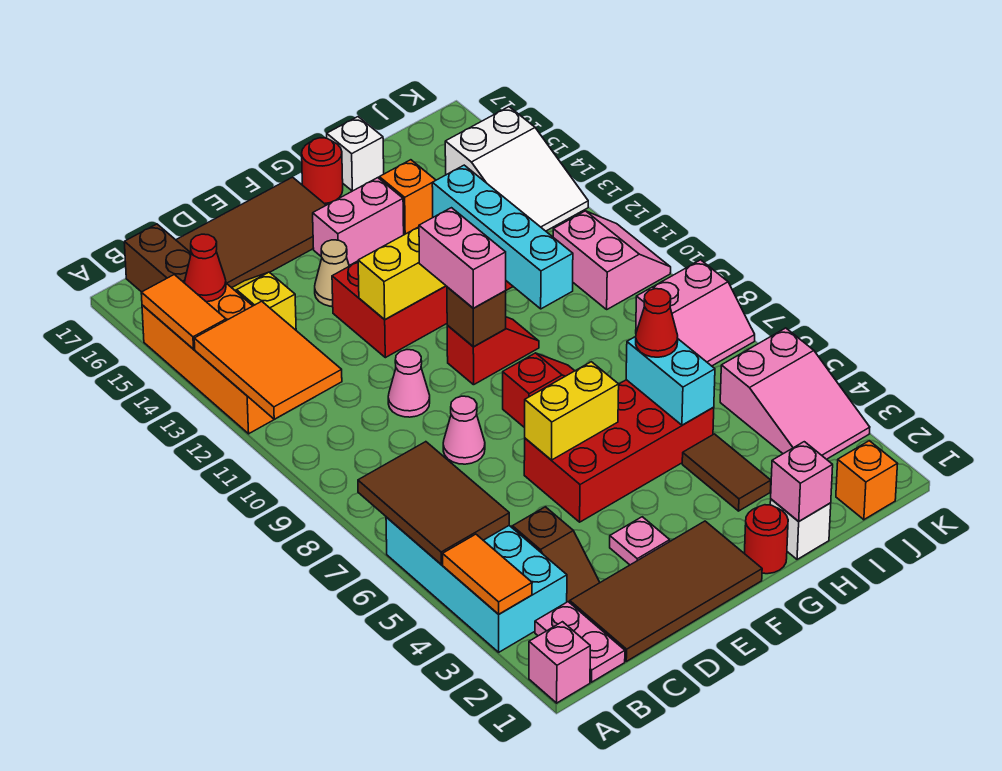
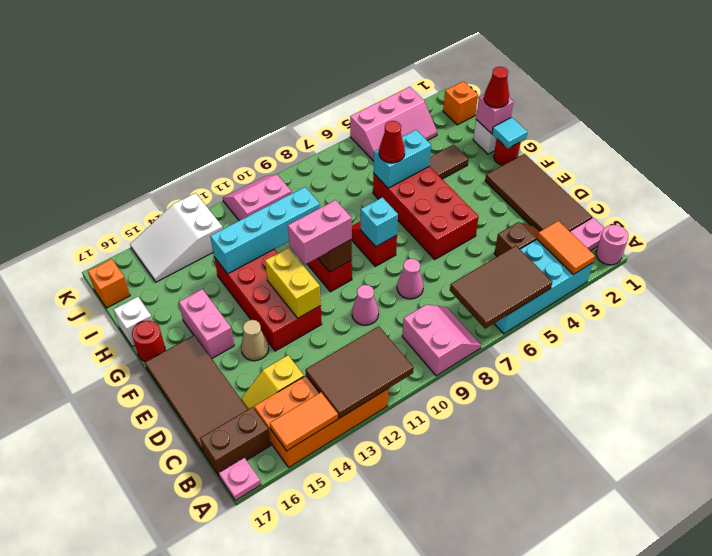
pink 1x1 brick [529,622,590,703] -> pink 1x1 round brick [596,225,628,265]
orange 1x2 tile [443,534,532,614] -> orange 1x2 tile turned to [537,221,595,275]
orange 2x3 tile [194,301,342,419] -> brown 2x3 tile [305,326,414,418]
red 1x1 cone [185,234,226,302] -> red 1x1 cone moved to [484,67,509,108]
pink 1x1 plate [610,517,670,565] -> pink 1x1 plate moved to [219,458,261,501]
yellow 1x2 brick [525,362,619,460] -> none
none -> cyan 1x1 brick [361,197,398,247]
none -> cyan 1x1 tile [492,117,528,148]
orange 1x1 brick [379,160,436,234] -> orange 1x1 brick moved to [88,259,130,308]
pink 2x3 slope [720,328,870,459] -> pink 2x3 slope turned to [350,87,437,161]
pink 2x2 slope [636,260,755,366] -> pink 2x2 slope moved to [402,305,481,376]
white 2x3 slope [445,107,588,231] -> white 2x3 slope turned to [130,193,223,282]

